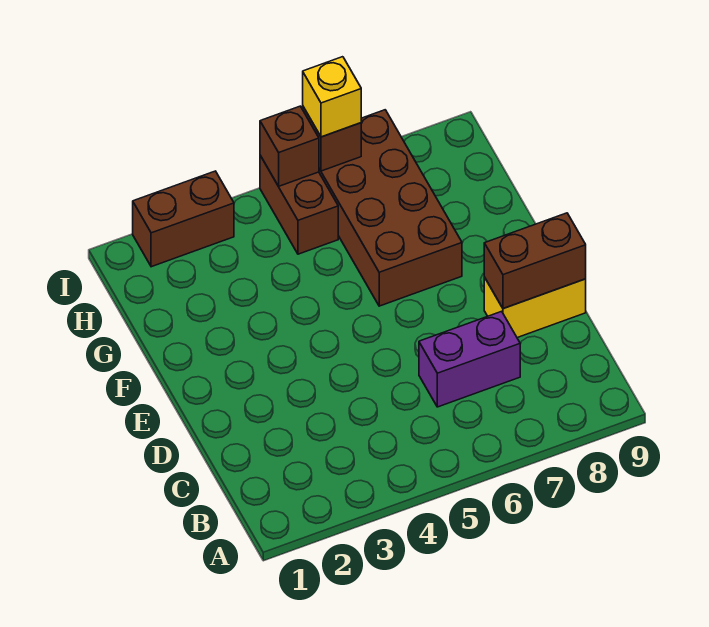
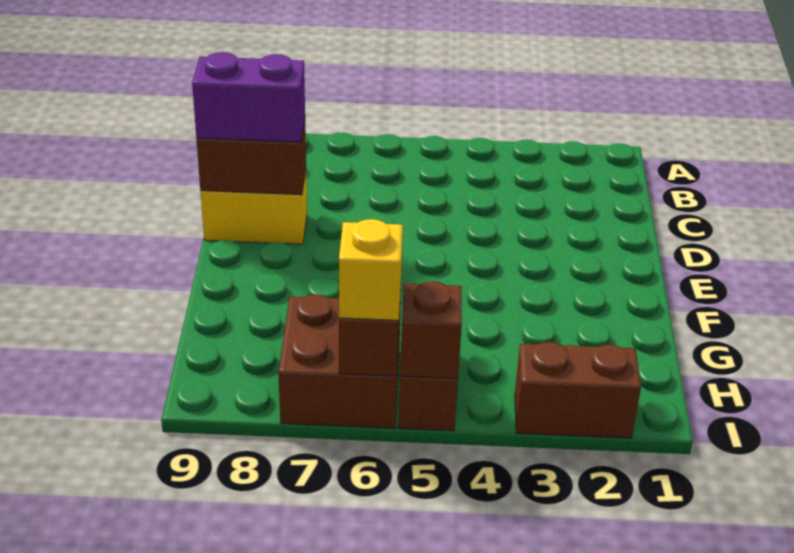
purple 1x2 brick [419,311,520,407] -> purple 1x2 brick moved to [192,52,305,142]
brown 2x4 brick [319,110,462,306] -> brown 2x2 brick [278,294,401,428]

